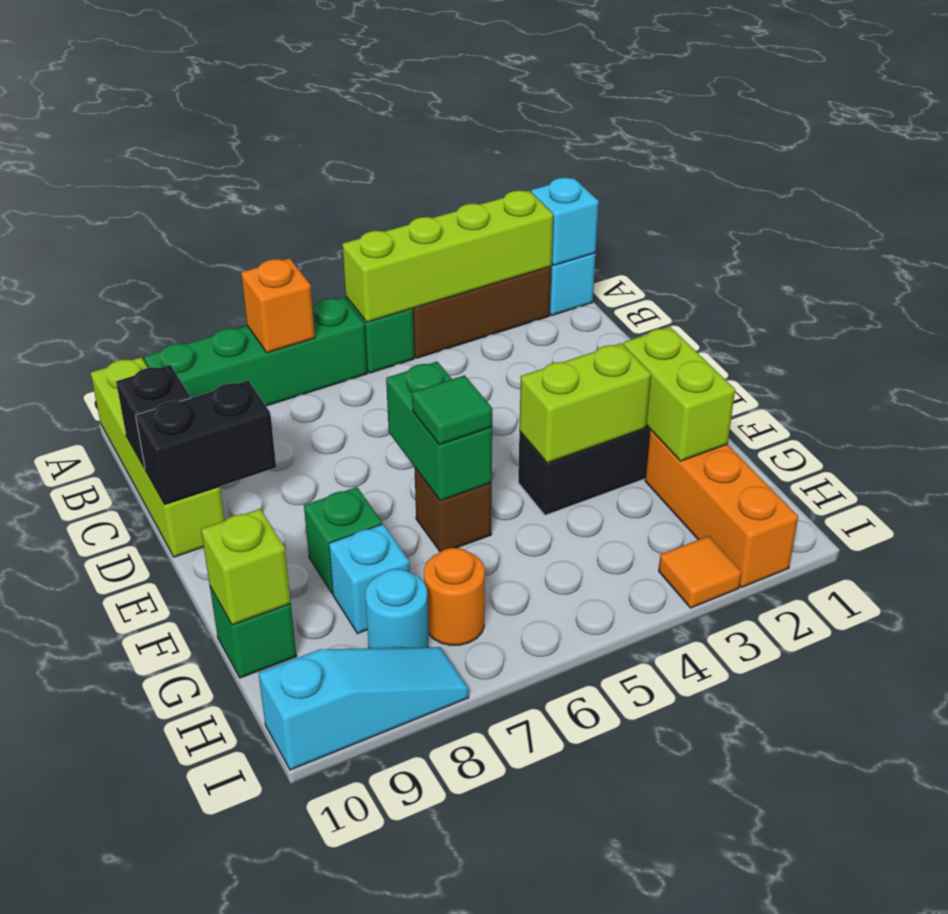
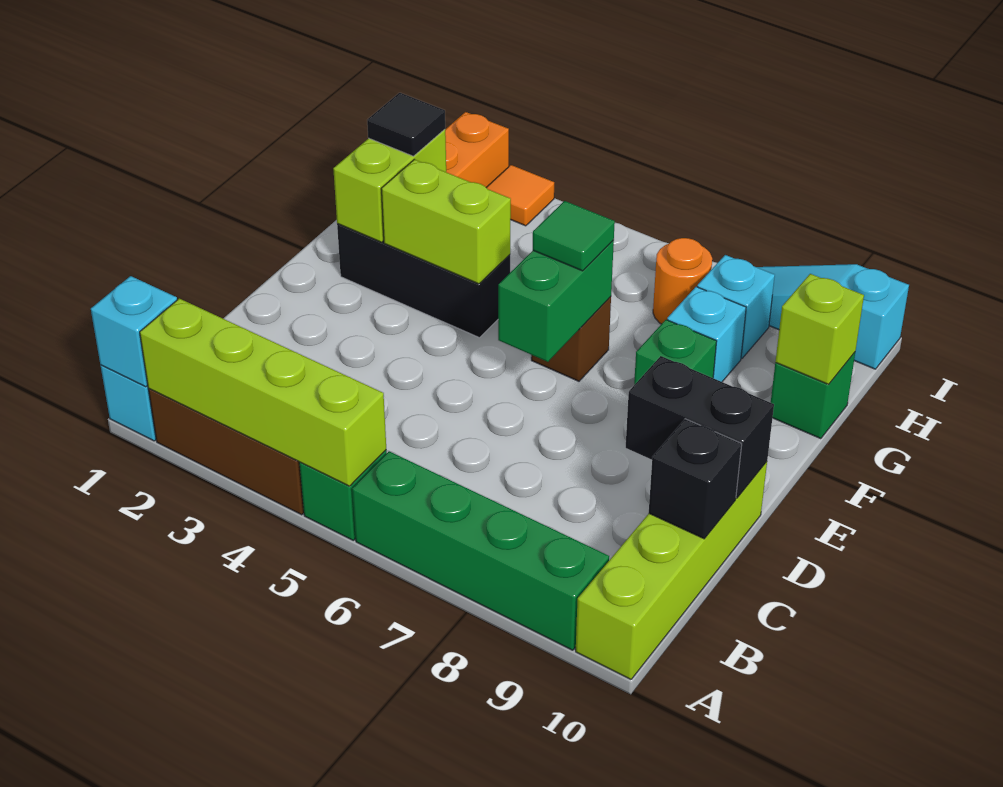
orange 1x1 brick [241,258,315,353] -> none
none -> black 1x1 tile [367,93,445,156]
cyan 1x1 round brick [365,569,428,648] -> cyan 1x1 brick [697,255,775,359]

